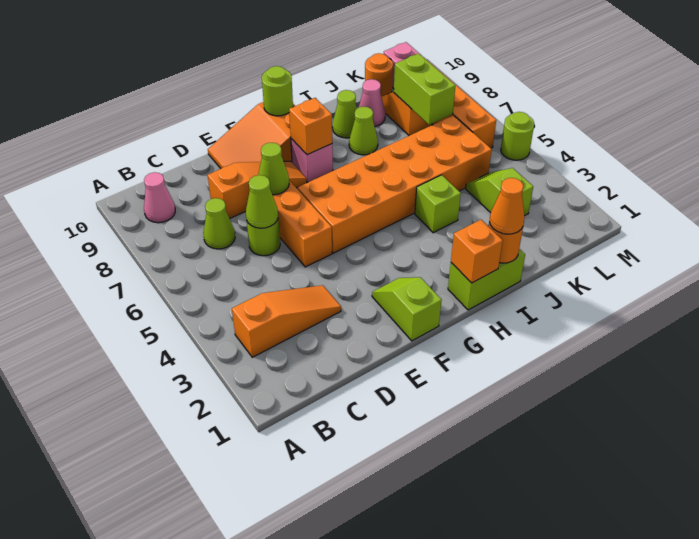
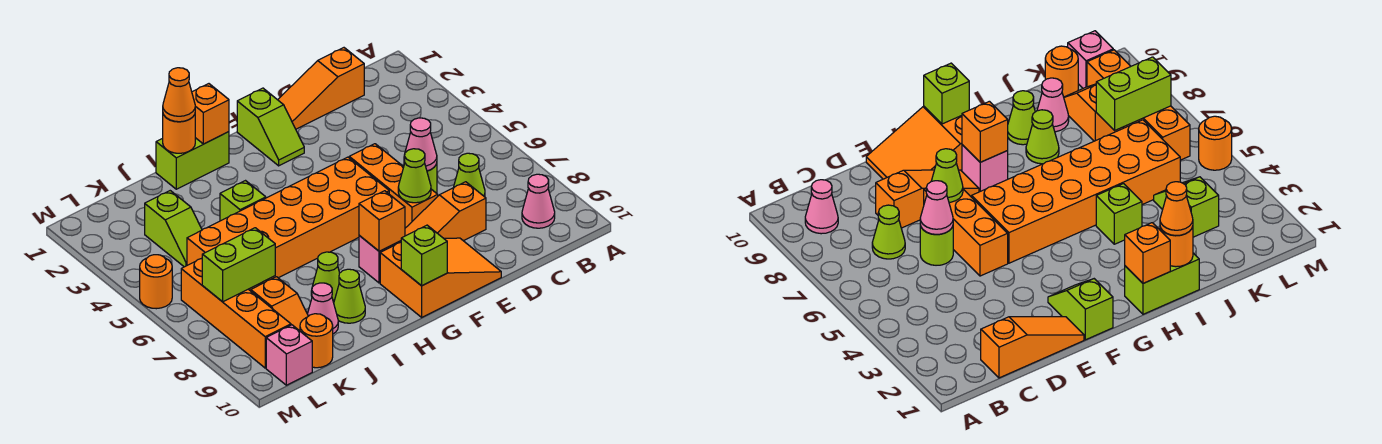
orange 1x3 slope [232,285,341,357] -> orange 1x3 slope moved to [278,48,364,129]
lime 1x1 cone [246,175,278,228] -> pink 1x1 cone [404,118,437,171]
lime 1x1 round brick [262,66,293,116] -> lime 1x1 brick [401,225,447,286]
lime 1x2 brick [394,53,455,125] -> lime 1x2 brick turned to [202,228,275,302]
lime 1x1 round brick [501,112,534,160] -> orange 1x1 round brick [140,255,172,309]

